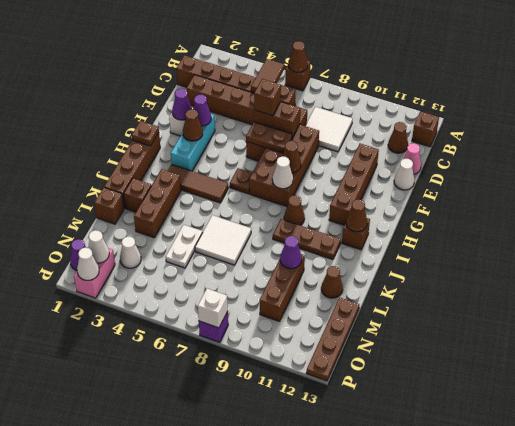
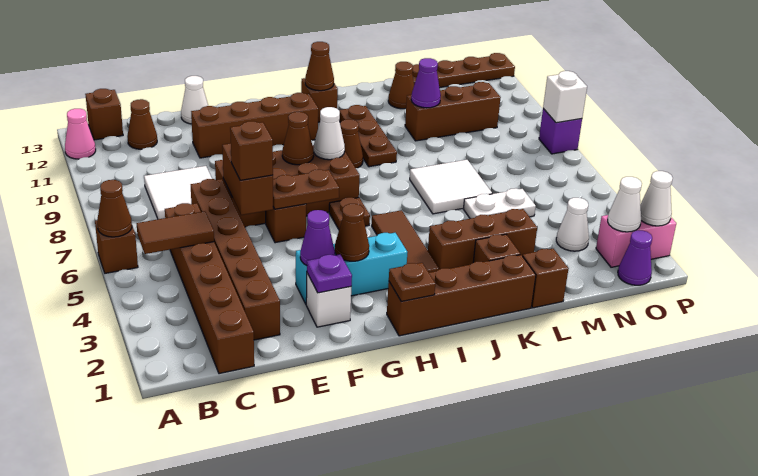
pink 1x1 cone [403,143,421,174] -> pink 1x1 cone moved to [65,109,96,159]
purple 1x1 cone [172,88,192,120] -> purple 1x1 plate [307,254,352,293]
brown 1x2 plate [246,122,292,153] -> brown 1x2 plate turned to [273,169,339,209]

